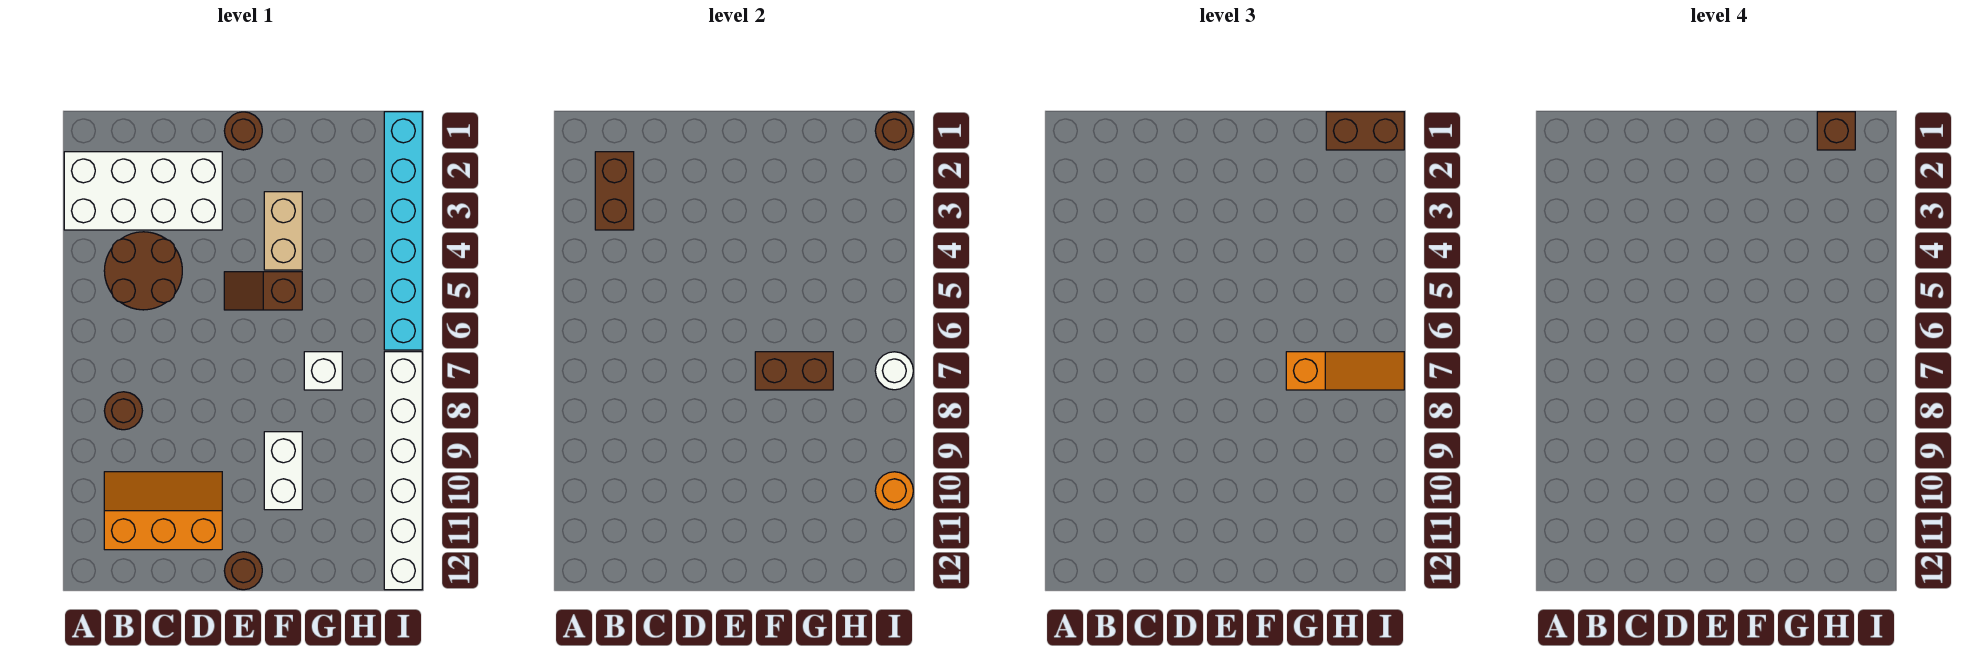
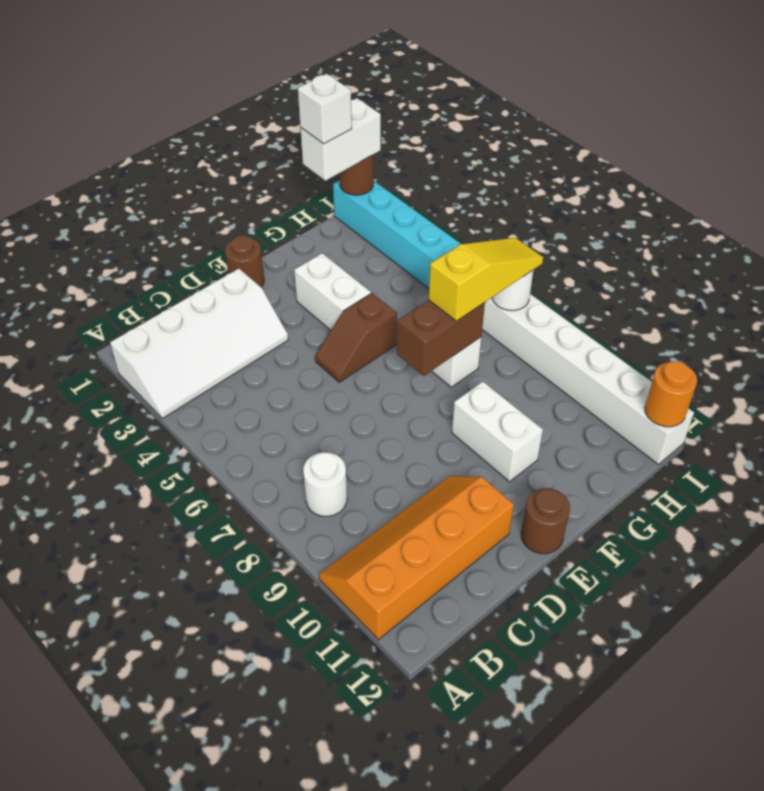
white 2x4 brick [64,152,222,230] -> white 2x4 slope [110,268,288,418]
brown 1x2 brick [595,152,634,230] -> none
brown 2x2 round brick [104,232,182,310] -> none
brown 1x1 round brick [104,392,142,430] -> white 1x1 round brick [303,452,347,516]
orange 2x3 slope [104,472,222,550] -> orange 2x4 slope [319,476,514,640]
tan 1x2 brick [264,192,302,270] -> white 1x2 brick [294,253,371,330]
orange 1x3 slope [1286,352,1404,390] -> yellow 1x3 slope [429,238,543,321]
brown 1x2 brick [1326,112,1404,150] -> white 1x2 brick [300,98,381,181]
brown 1x1 brick [1817,112,1855,150] -> white 1x1 brick [298,74,352,144]
orange 1x1 round brick [875,472,913,510] -> orange 1x1 round brick moved to [645,361,697,427]

